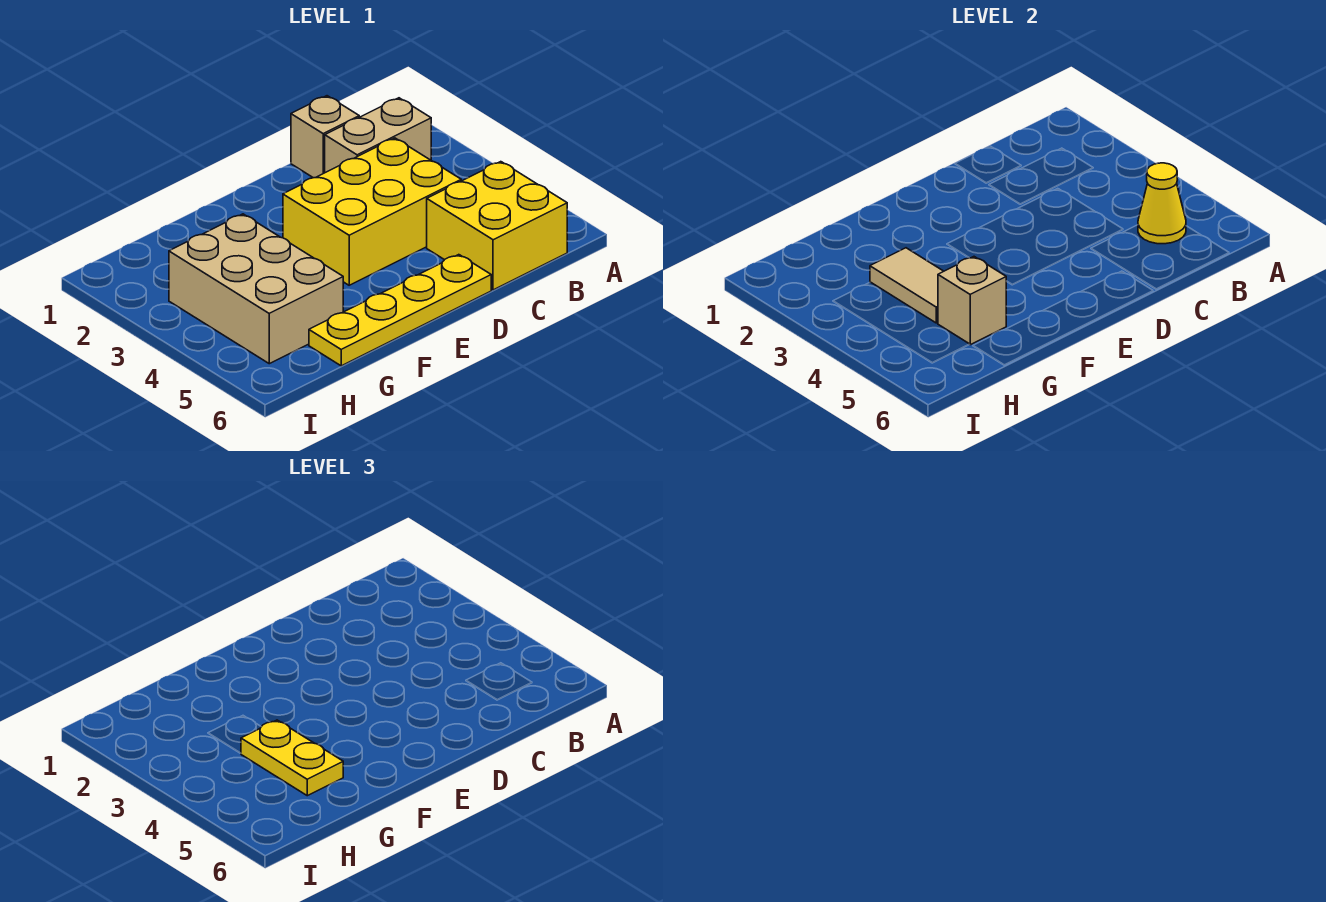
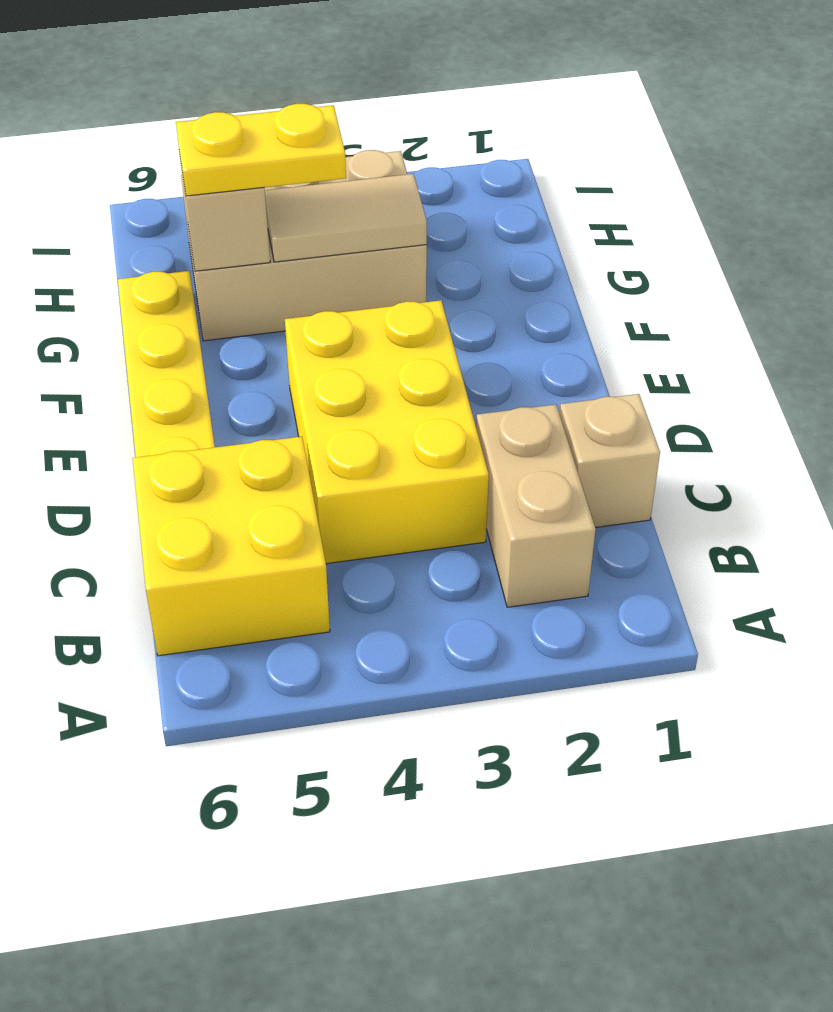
yellow 1x1 cone [1138,163,1186,244] -> none

